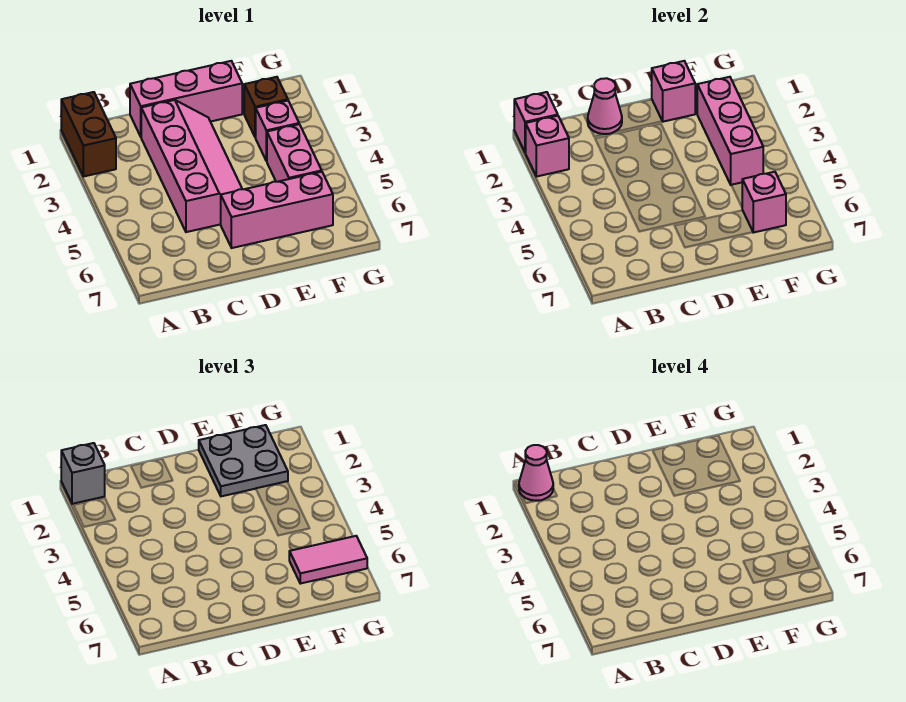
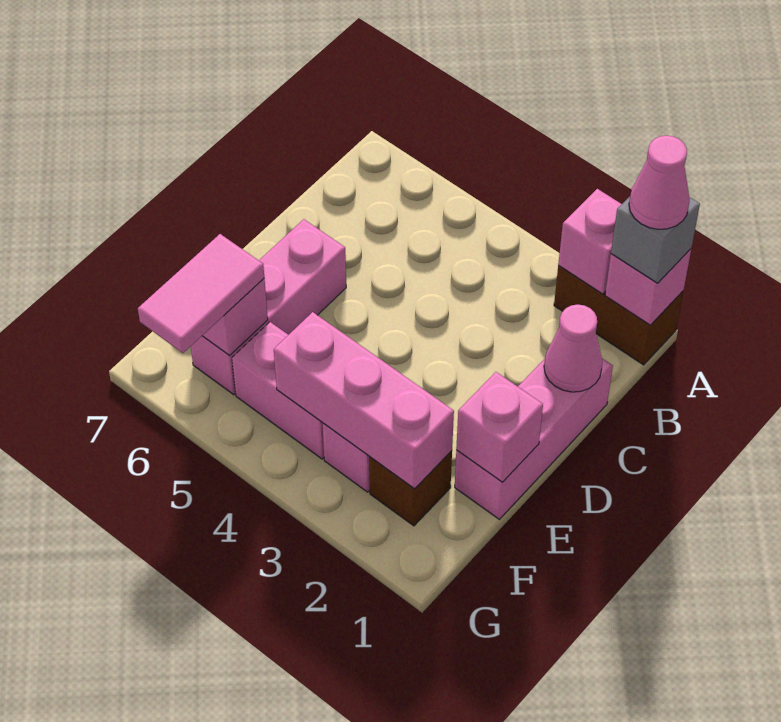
pink 2x4 slope [141,100,242,232] -> none
grey 2x2 plate [199,425,288,496] -> none

